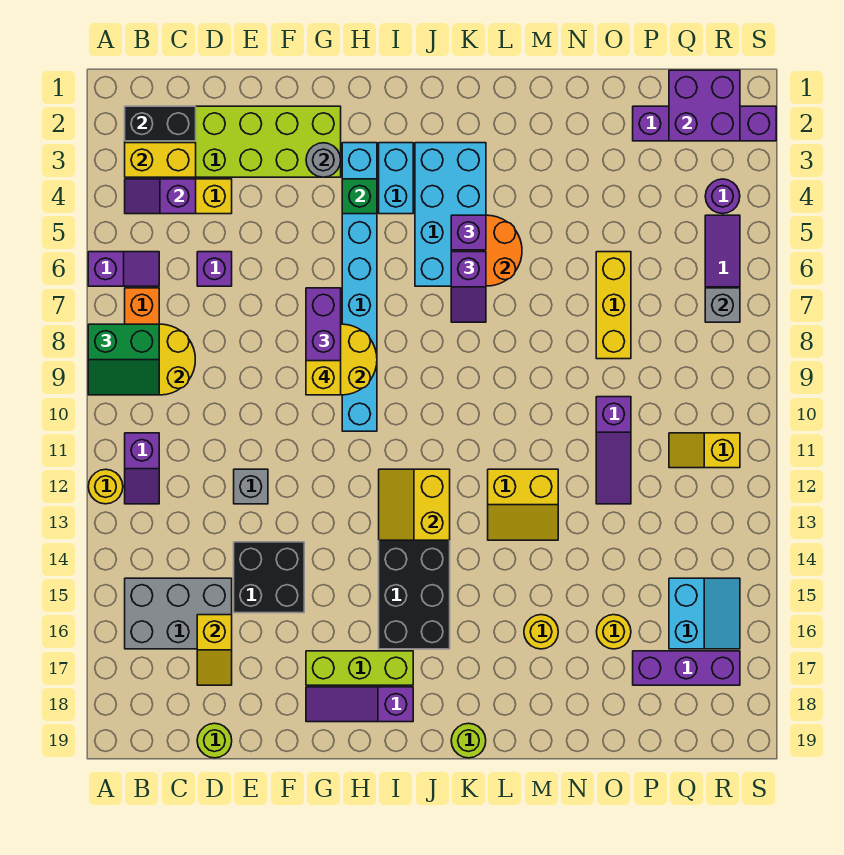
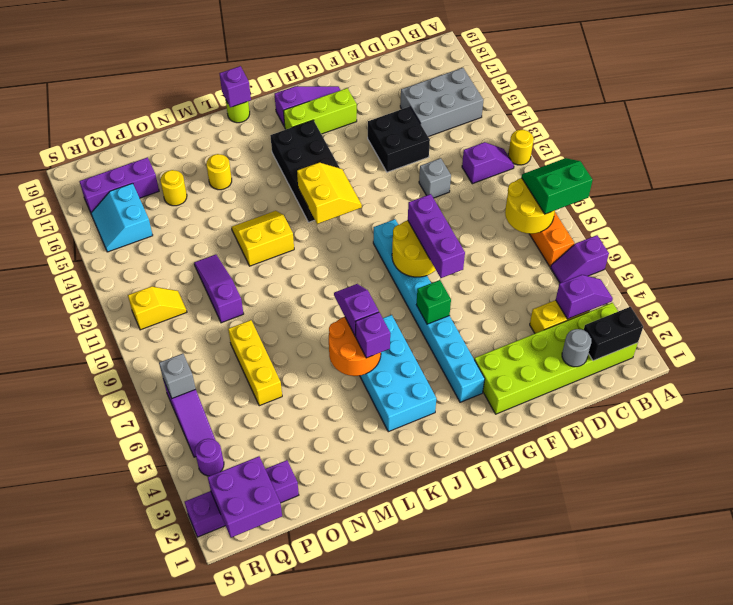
yellow 1x2 brick [125,143,196,177] -> none
purple 1x2 slope [125,433,159,504] -> purple 1x2 slope turned to [462,142,514,184]
purple 1x1 brick [197,252,232,286] -> purple 1x1 brick moved to [219,66,251,107]
yellow 1x2 slope [197,615,232,685] -> none
lime 1x1 round brick [197,723,232,758] -> none
grey 1x1 round brick [306,143,341,177] -> grey 1x1 round brick moved to [562,329,591,367]
yellow 1x1 brick [306,361,341,395] -> none
green 1x1 brick [342,179,377,214] -> green 1x1 brick moved to [416,280,451,324]
cyan 1x2 brick [379,143,413,214] -> none

